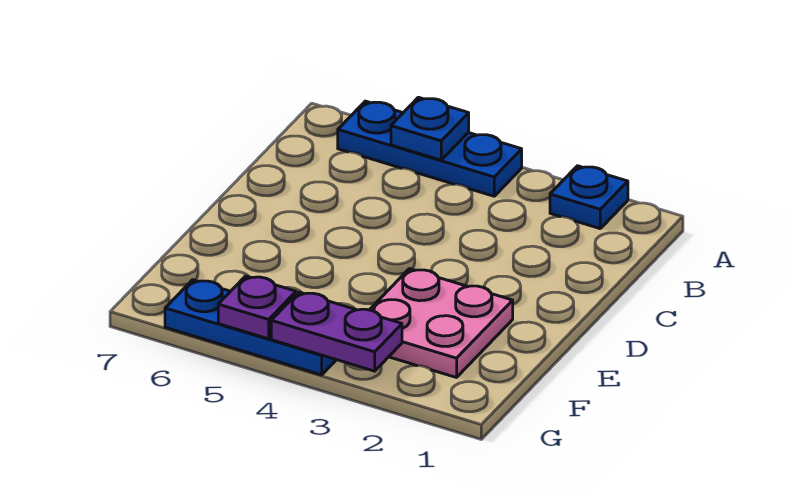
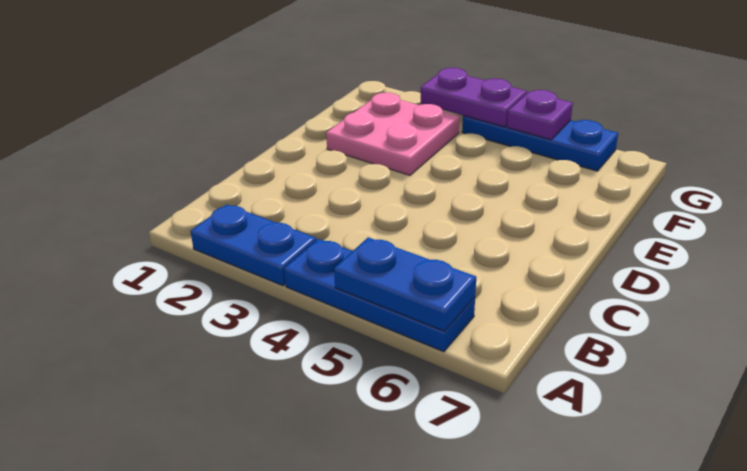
blue 1x1 plate [550,166,628,229] -> blue 1x2 plate [191,205,316,286]
blue 1x1 plate [391,97,469,160] -> blue 1x2 plate [334,237,476,331]

